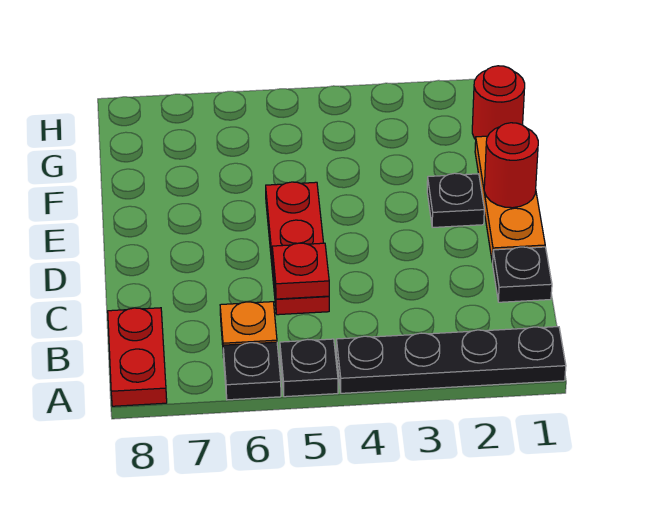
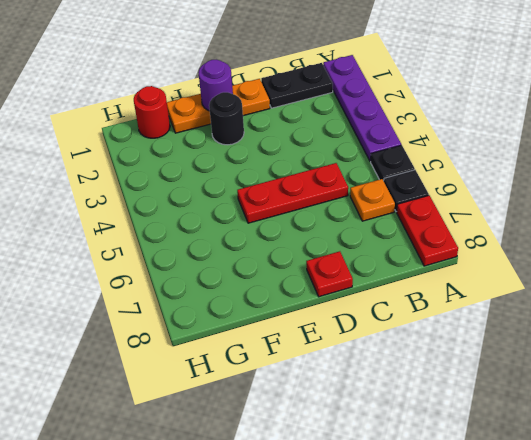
black 1x4 plate [336,327,566,393] -> purple 1x4 plate [323,55,401,161]
red 1x2 plate [108,308,167,406] -> red 1x2 plate turned to [397,195,458,266]
black 1x1 plate [493,247,552,302] -> black 1x2 plate [261,63,333,108]
red 1x1 plate [272,243,329,299] -> red 1x1 plate moved to [306,251,353,297]
red 1x1 round brick [484,123,538,208] -> purple 1x1 round brick [198,60,233,111]
black 1x1 plate [427,173,484,227] -> black 1x1 round brick [209,92,244,145]

